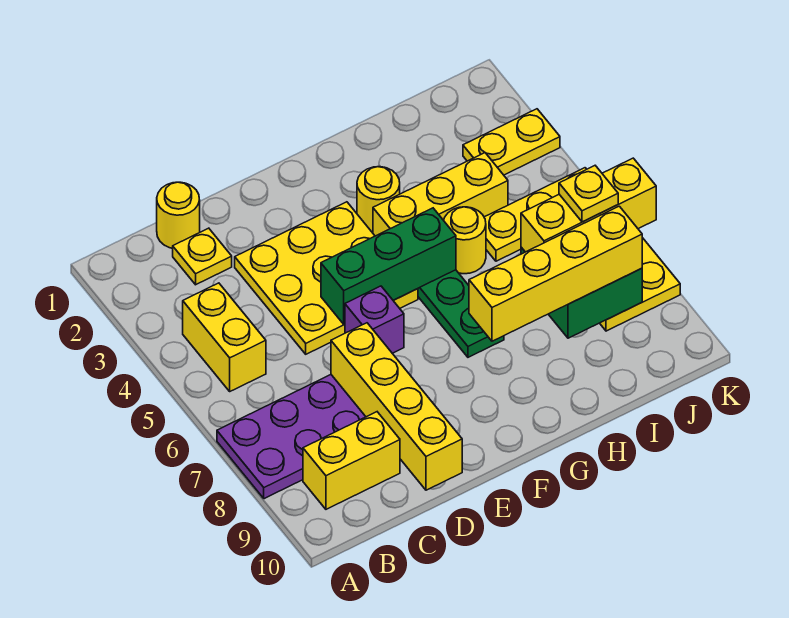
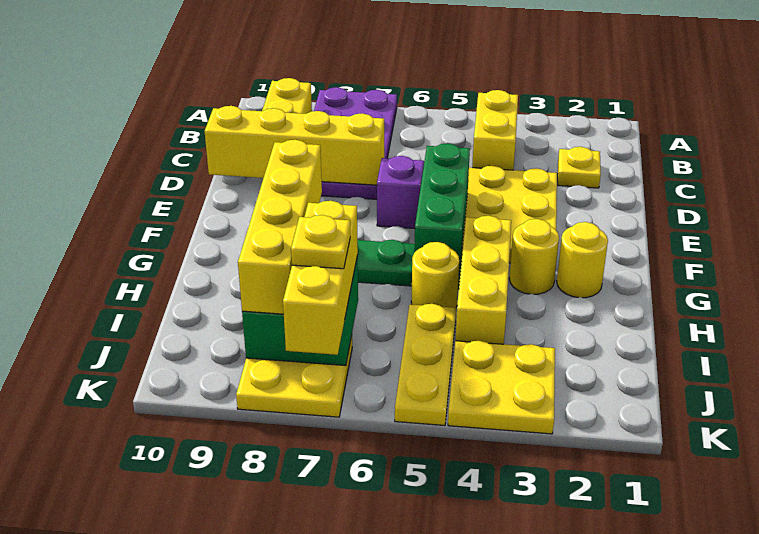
yellow 1x2 brick [183,283,266,391] -> yellow 1x2 brick turned to [472,90,518,170]
yellow 1x1 round brick [157,182,200,248] -> yellow 1x1 round brick moved to [557,222,608,298]
yellow 1x2 plate [463,109,560,175] -> yellow 2x2 plate [448,341,555,434]

